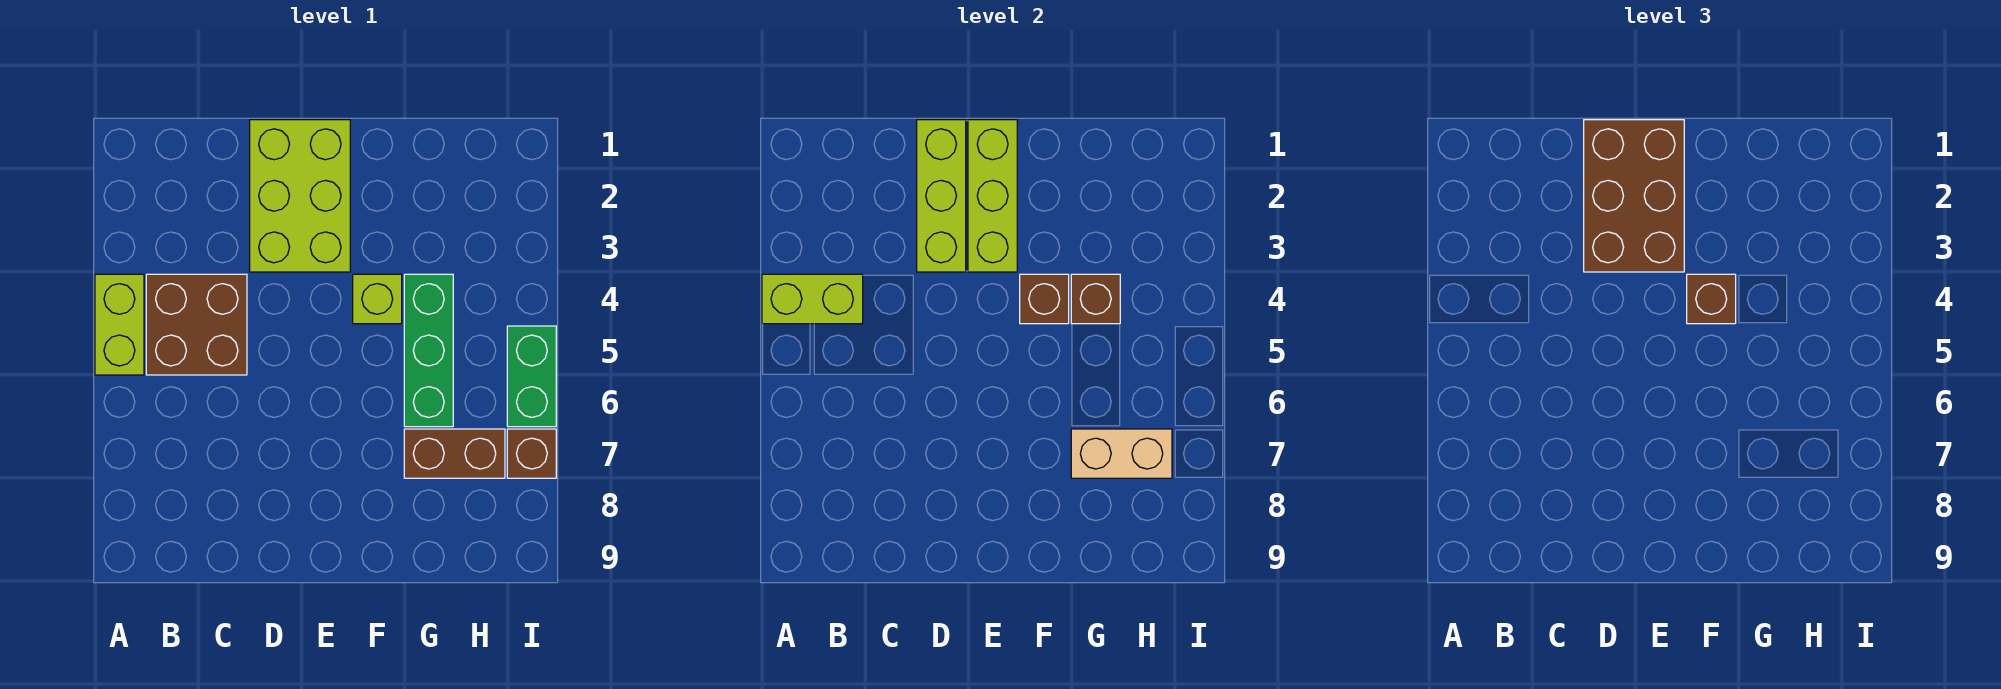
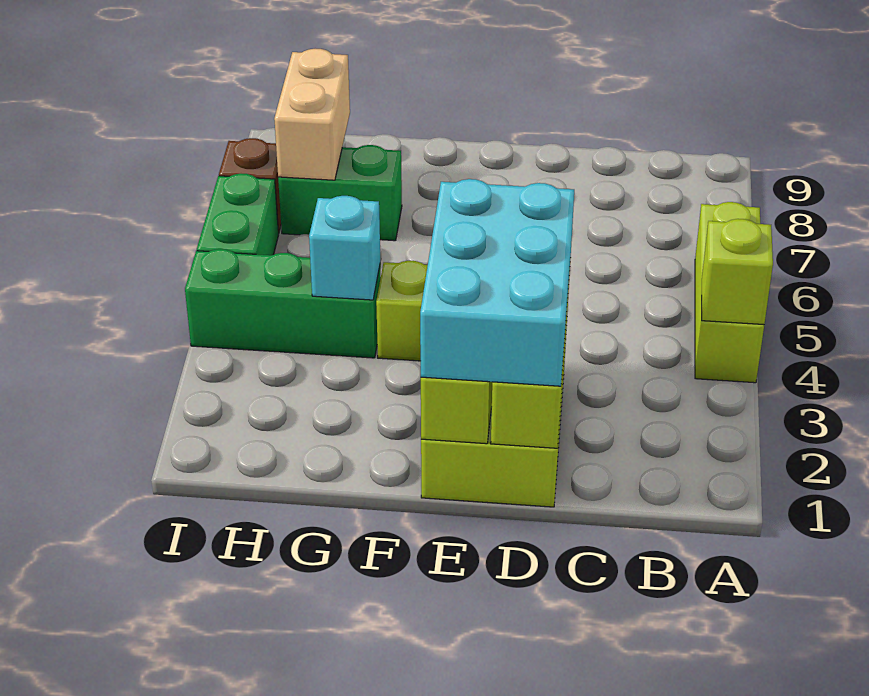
lime 1x2 brick [95,274,144,375] -> lime 1x3 brick [695,202,764,383]
lime 1x2 brick [762,274,863,324] -> lime 1x1 brick [702,219,773,325]
brown 2x2 brick [146,274,247,375] -> none
brown 2x3 brick [1584,120,1684,272] -> cyan 2x3 brick [420,179,574,386]
brown 1x1 brick [1020,274,1069,324] -> none
brown 1x1 brick [1687,274,1736,324] -> none
green 1x3 brick [404,274,453,427] -> green 1x3 brick turned to [185,249,381,358]
brown 1x1 brick [1071,274,1120,324] -> cyan 1x1 brick [309,196,380,300]
brown 1x2 brick [404,429,505,478] -> green 1x2 brick [278,145,402,241]
tan 1x2 brick [1071,429,1172,478] -> tan 1x2 brick turned to [274,49,350,180]

